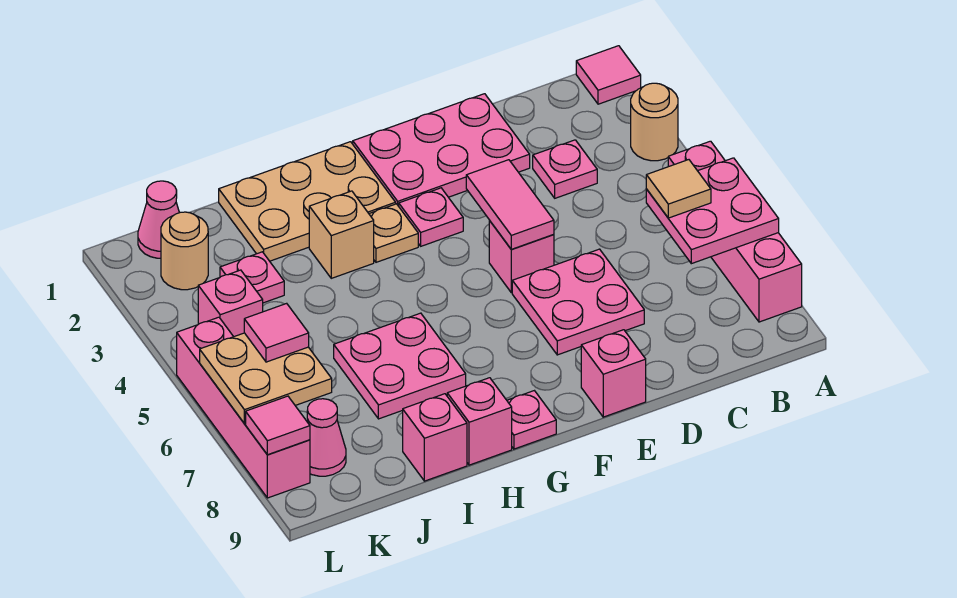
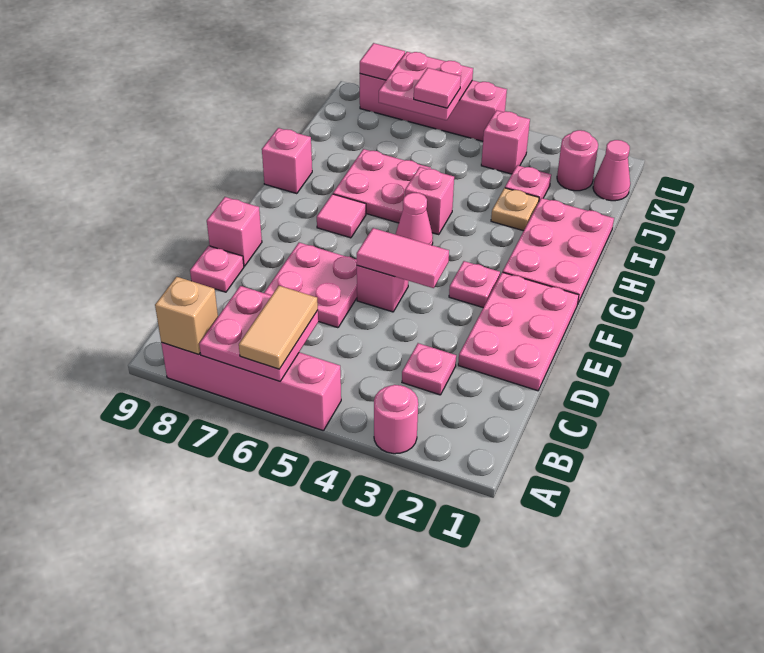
pink 1x1 tile [576,46,641,104] -> pink 1x1 tile moved to [317,194,366,238]
tan 1x1 round brick [631,83,678,161] -> pink 1x1 round brick [374,385,418,454]
tan 1x1 tile [646,160,711,218] -> tan 1x2 tile [239,286,318,369]
tan 2x3 plate [219,142,396,261] -> pink 2x3 plate [503,198,614,305]
tan 1x1 plate [369,204,418,262] -> tan 1x1 plate moved to [491,188,539,231]
pink 1x1 plate [507,391,556,449] -> pink 1x1 plate moved to [190,246,244,292]
tan 1x1 brick [309,191,374,278] -> tan 1x1 brick moved to [155,277,218,355]
pink 1x1 brick [403,394,467,481] -> pink 1x1 brick moved to [405,167,454,235]
tan 1x1 round brick [161,212,208,290] -> pink 1x1 round brick [557,130,598,191]
tan 2x2 plate [200,333,332,424] -> pink 2x2 plate [379,52,473,120]
pink 1x1 cone [307,399,346,476] -> pink 1x1 cone moved to [395,193,433,245]

